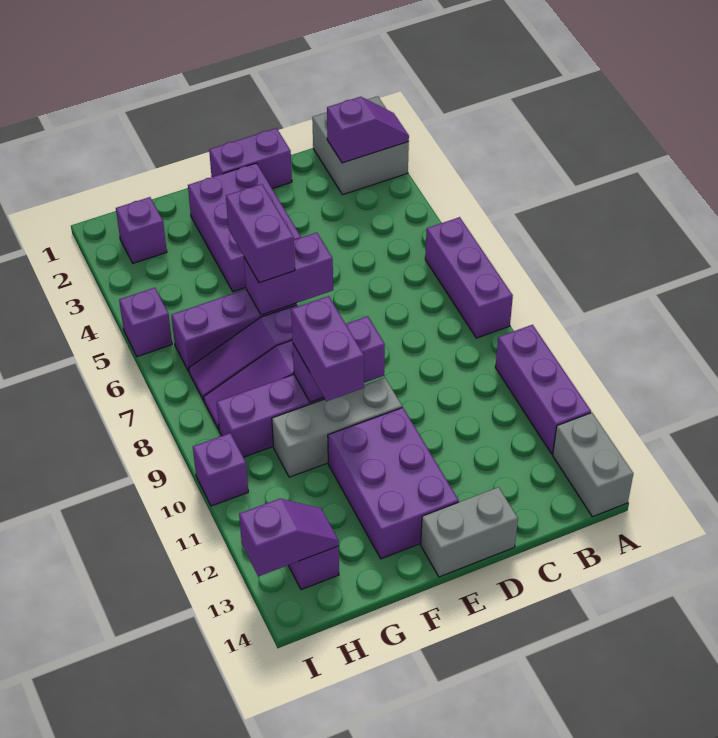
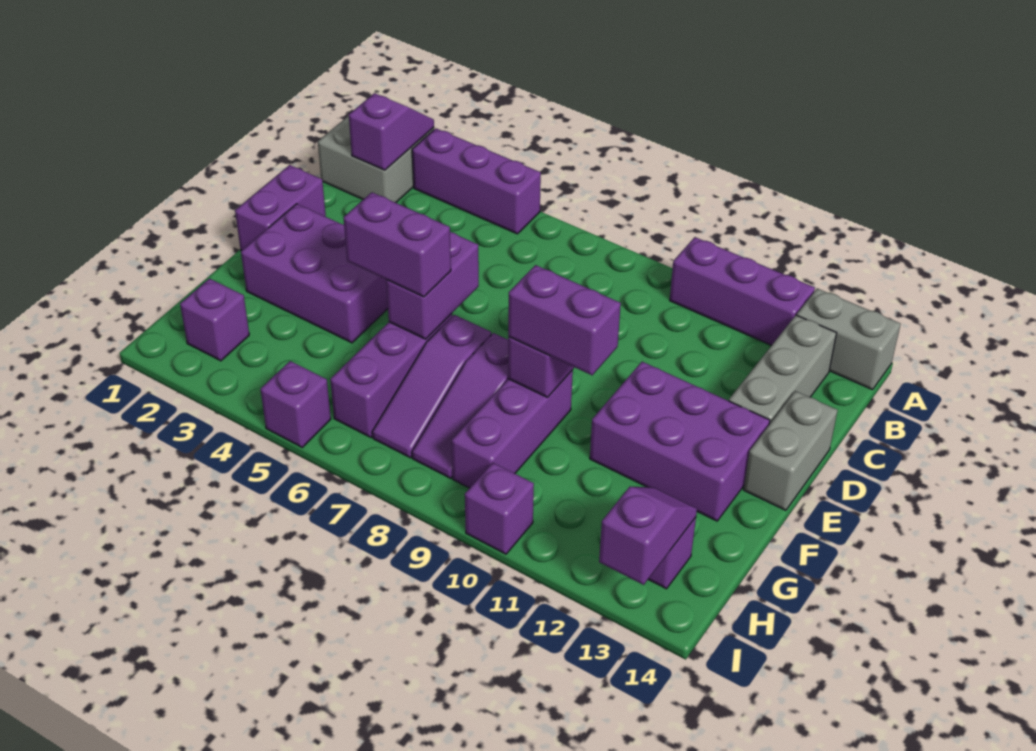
purple 1x3 brick [425,217,513,338] -> purple 1x3 brick moved to [412,128,541,234]
grey 1x3 brick [272,378,402,477] -> grey 1x3 brick moved to [729,315,836,424]

